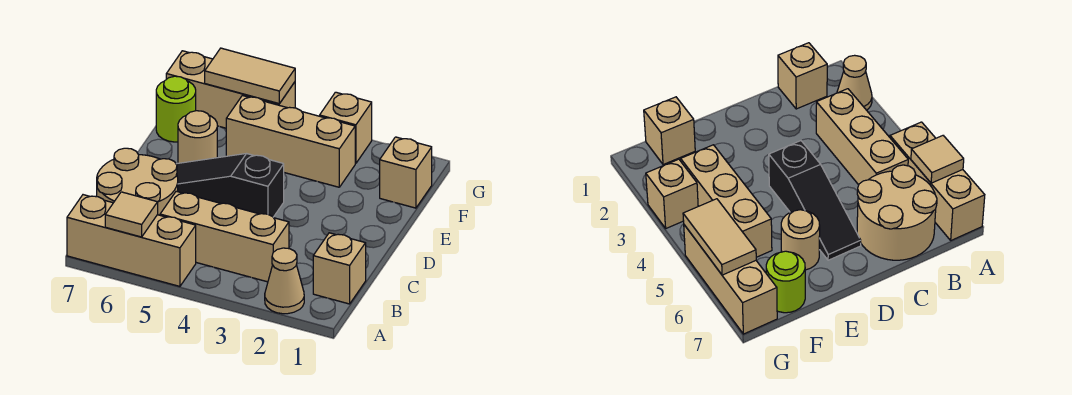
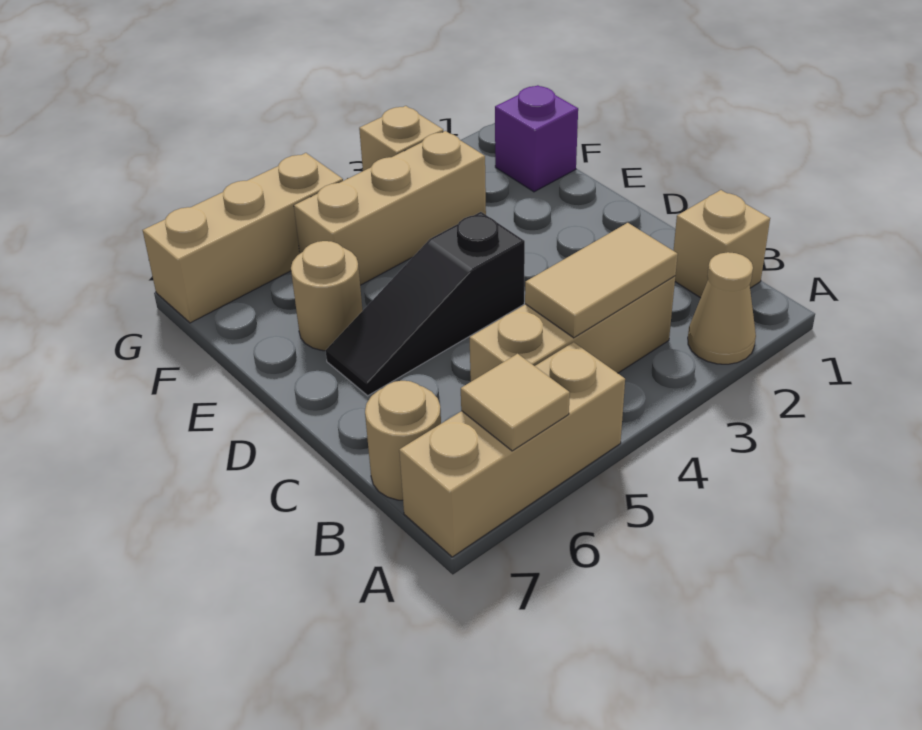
tan 2x2 round brick [97,148,178,215] -> tan 1x1 round brick [365,381,441,500]
tan 1x1 brick [380,137,432,208] -> purple 1x1 brick [495,85,578,192]
lime 1x1 round brick [156,76,196,142] -> none
tan 1x2 tile [205,48,295,104] -> tan 1x2 tile moved to [525,223,678,338]

